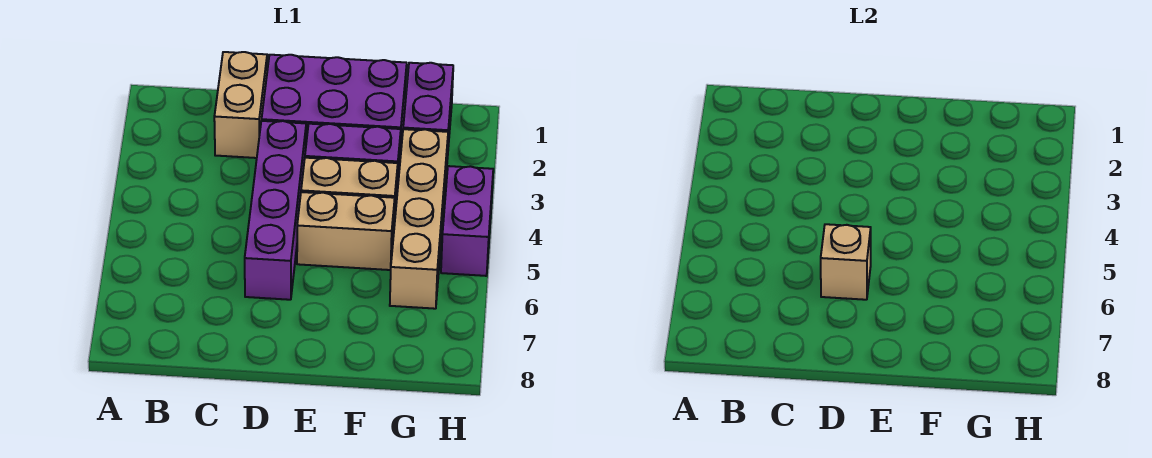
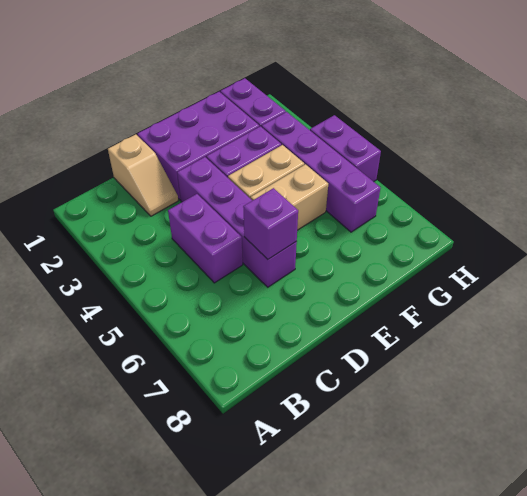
tan 1x2 brick [214,52,267,158] -> tan 1x2 slope [108,134,178,216]
none -> purple 1x2 brick [168,194,243,283]
tan 1x1 brick [821,224,871,300] -> purple 1x1 brick [243,188,298,259]
tan 1x4 brick [390,129,448,309] -> purple 1x4 brick [262,112,380,232]

